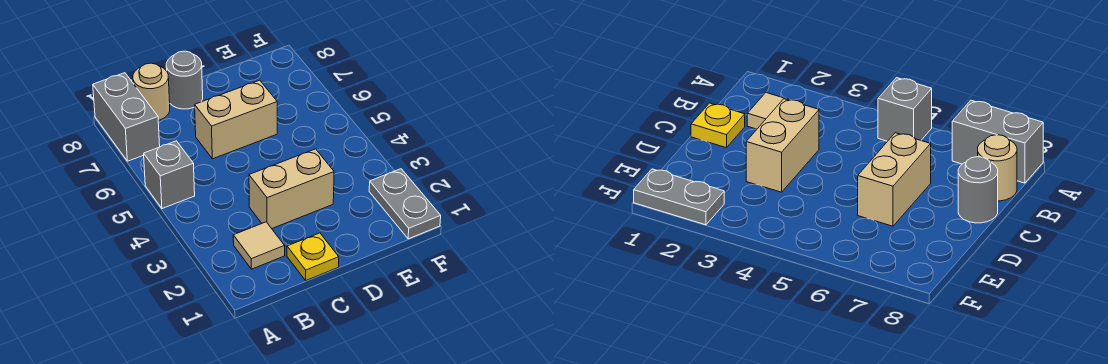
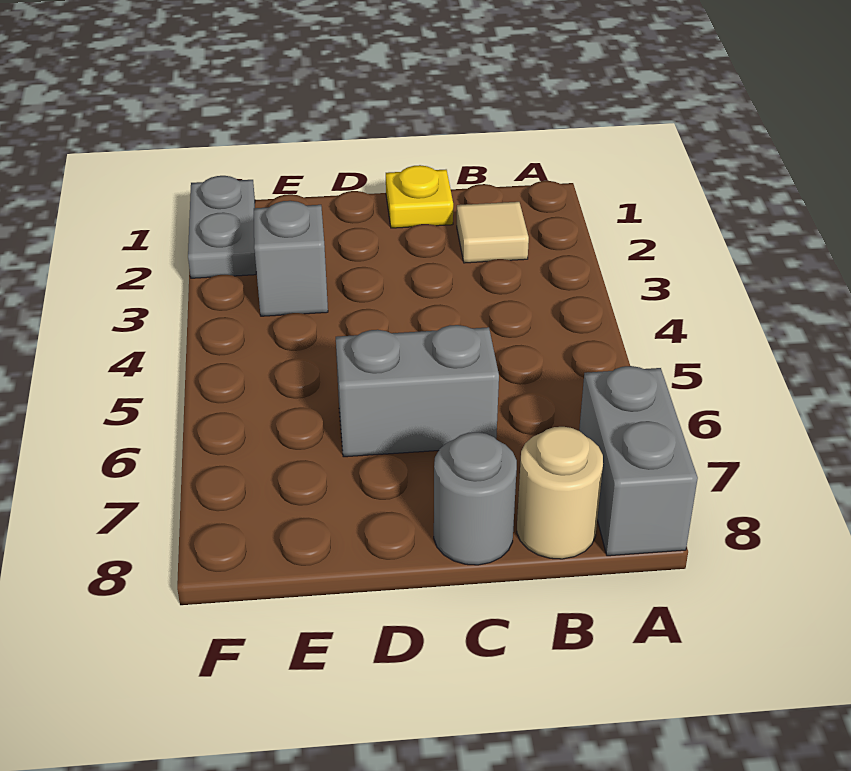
grey 1x1 brick [144,141,195,209] -> grey 1x1 brick moved to [254,201,328,316]
tan 1x2 brick [249,149,334,228] -> none
tan 1x2 brick [195,80,277,159] -> grey 1x2 brick [336,325,499,457]

